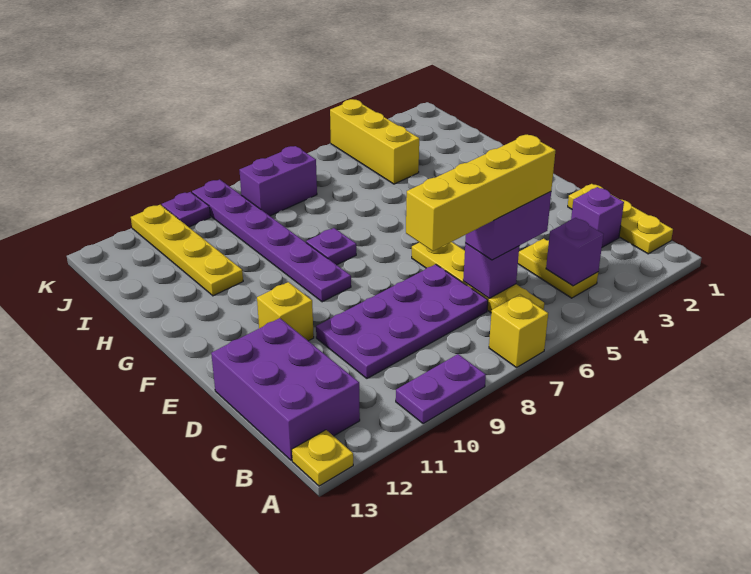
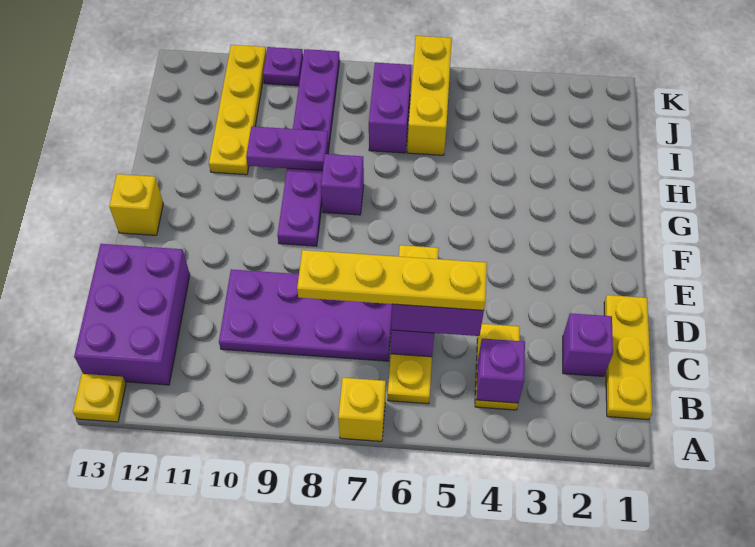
purple 1x2 plate [396,354,486,424] -> purple 1x2 plate moved to [246,126,328,171]
yellow 1x4 brick [406,134,556,251] -> yellow 1x4 plate [297,250,487,310]
yellow 1x1 brick [257,282,314,341] -> yellow 1x1 brick moved to [109,174,163,235]
purple 1x1 plate [306,228,356,265] -> purple 1x1 brick [321,154,364,215]
yellow 1x3 brick [330,99,419,184] -> yellow 1x3 brick moved to [407,36,452,155]
purple 1x2 brick [240,146,317,216] -> purple 1x2 brick turned to [369,63,411,153]

